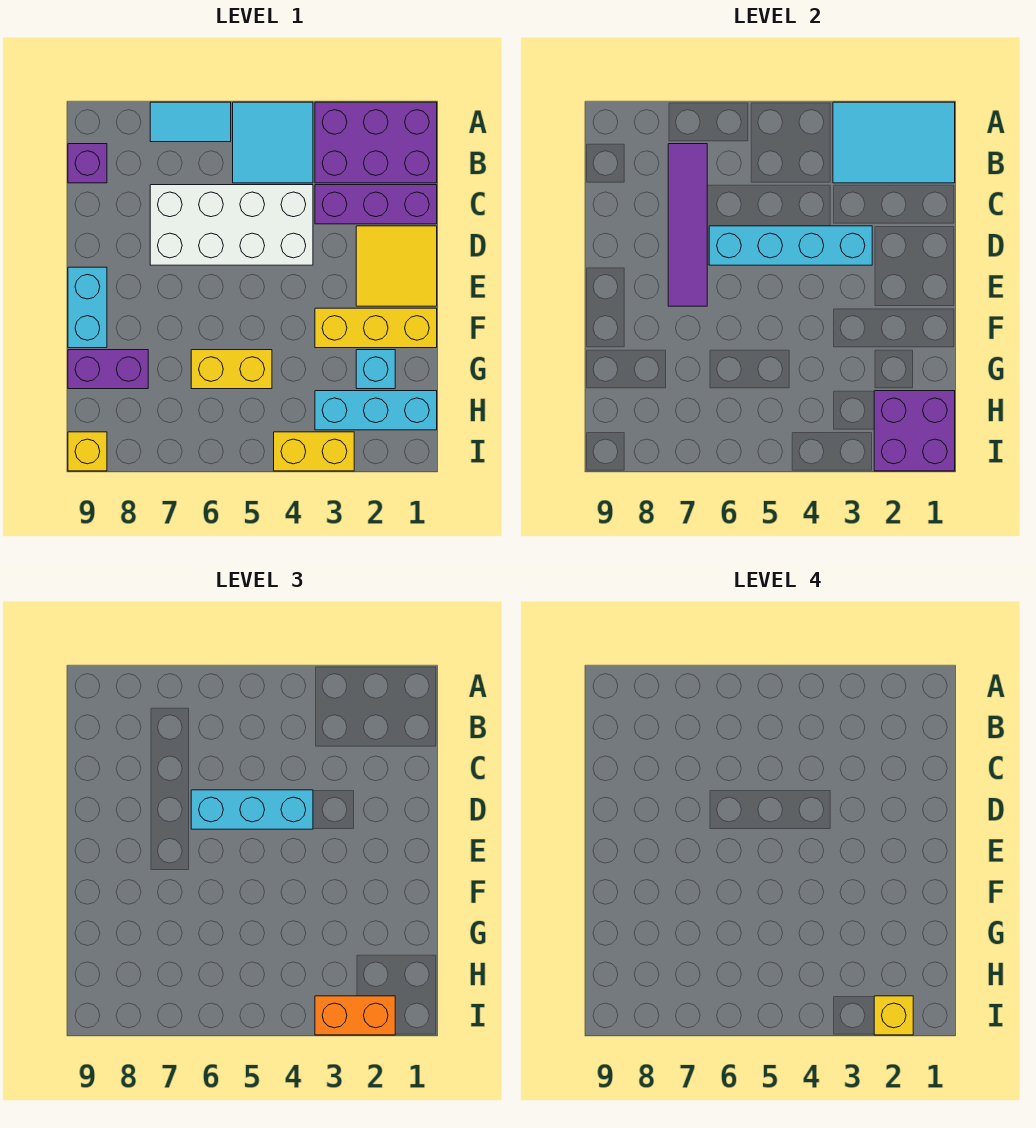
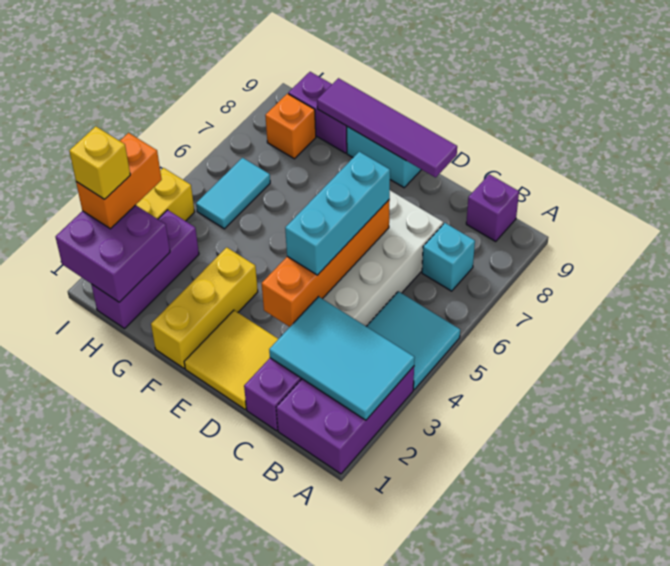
cyan 2x3 tile [833,102,955,183] -> cyan 2x3 tile turned to [269,297,415,420]
cyan 1x2 tile [150,102,231,142] -> cyan 1x2 tile moved to [196,158,270,229]
purple 1x4 tile [668,144,707,306] -> purple 1x4 tile moved to [317,78,457,177]
cyan 1x4 brick [709,226,872,265] -> orange 1x4 brick [262,200,390,327]
cyan 1x1 brick [356,350,395,389] -> cyan 1x1 brick moved to [422,223,475,291]
yellow 1x2 brick [191,350,272,389] -> none
purple 1x2 brick [68,350,148,389] -> purple 1x2 brick turned to [288,72,347,153]
cyan 1x3 brick [315,391,437,430] -> purple 1x3 brick [91,210,199,329]
none -> orange 1x1 brick [265,94,316,159]
yellow 1x1 brick [68,432,107,471] -> none

